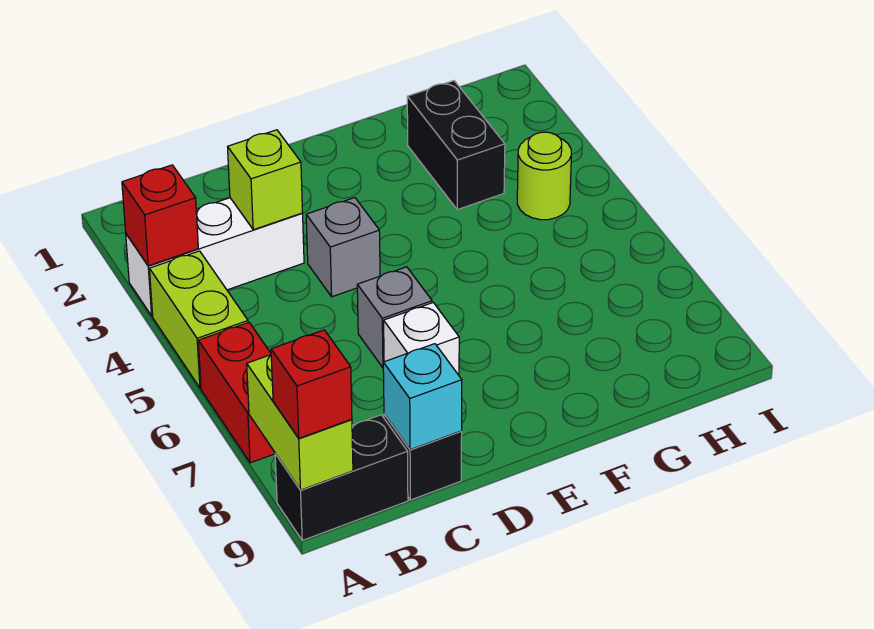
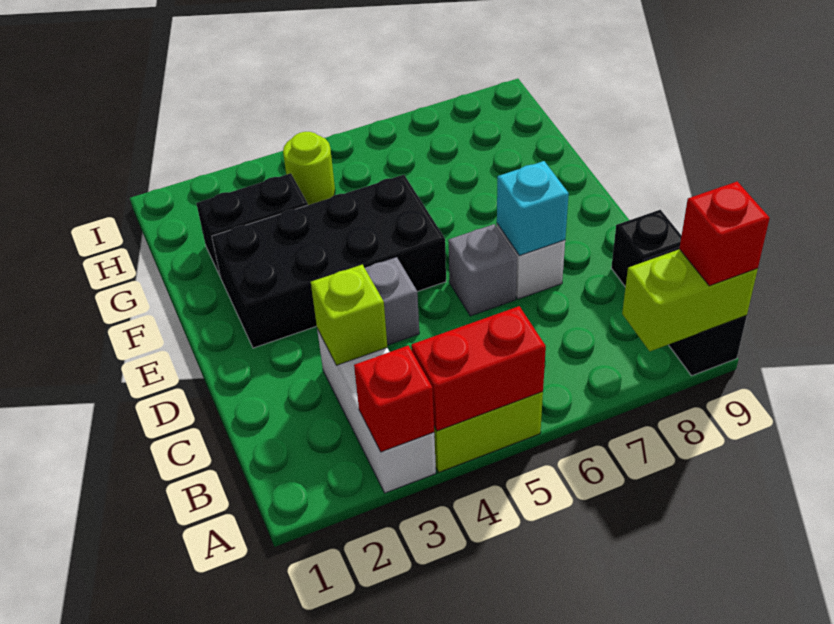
red 1x2 brick [198,323,275,463] -> red 1x2 brick moved to [411,306,546,431]
cyan 1x1 brick [383,344,462,450] -> cyan 1x1 brick moved to [497,161,569,255]
none -> black 2x4 brick [212,175,446,348]

